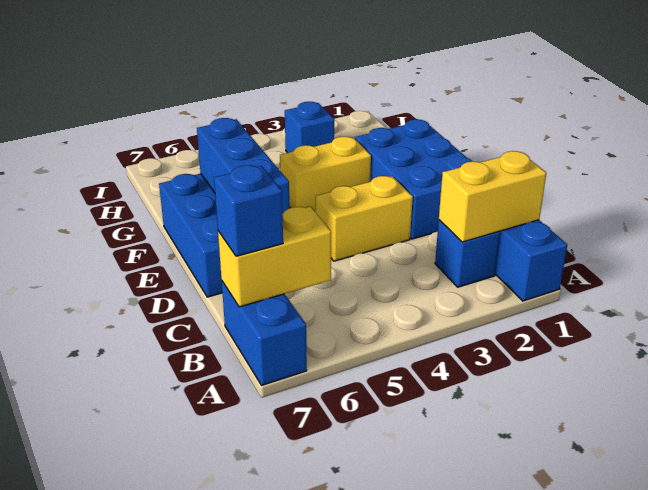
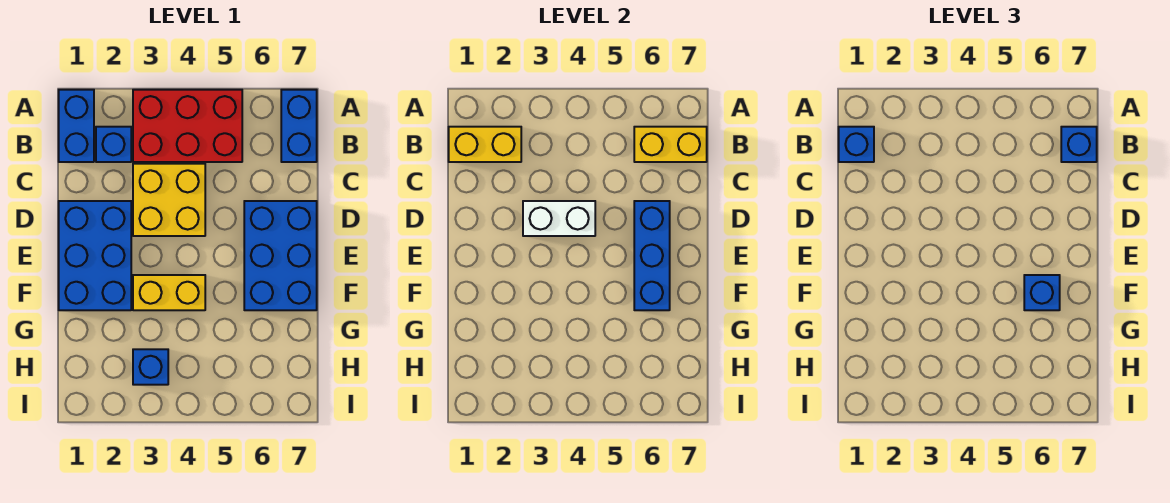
none -> red 2x3 brick [133,90,242,162]
none -> blue 1x1 brick [839,127,874,162]
yellow 1x2 brick [316,176,413,261] -> yellow 2x2 brick [133,164,205,236]
none -> white 1x2 brick [523,201,595,236]
none -> blue 1x1 brick [1024,275,1060,310]

